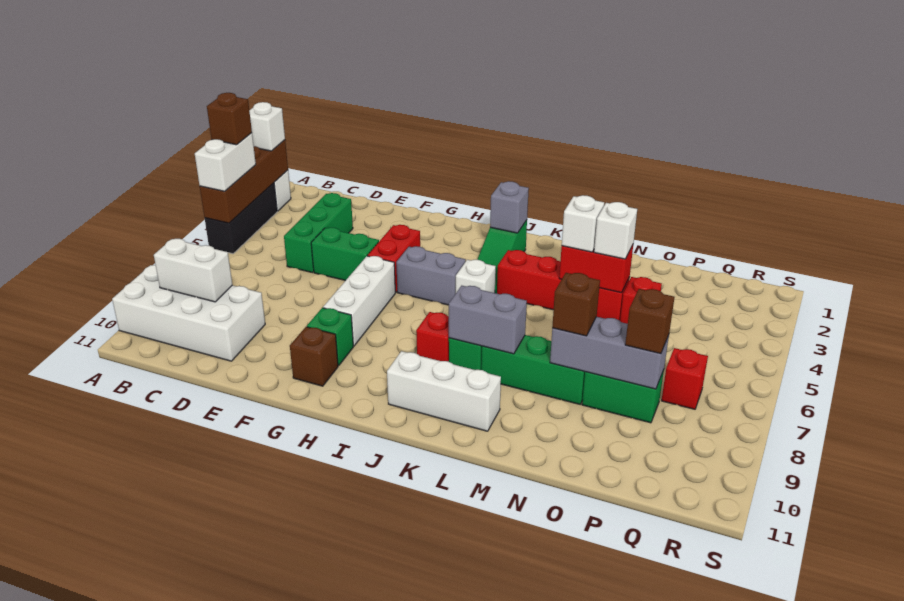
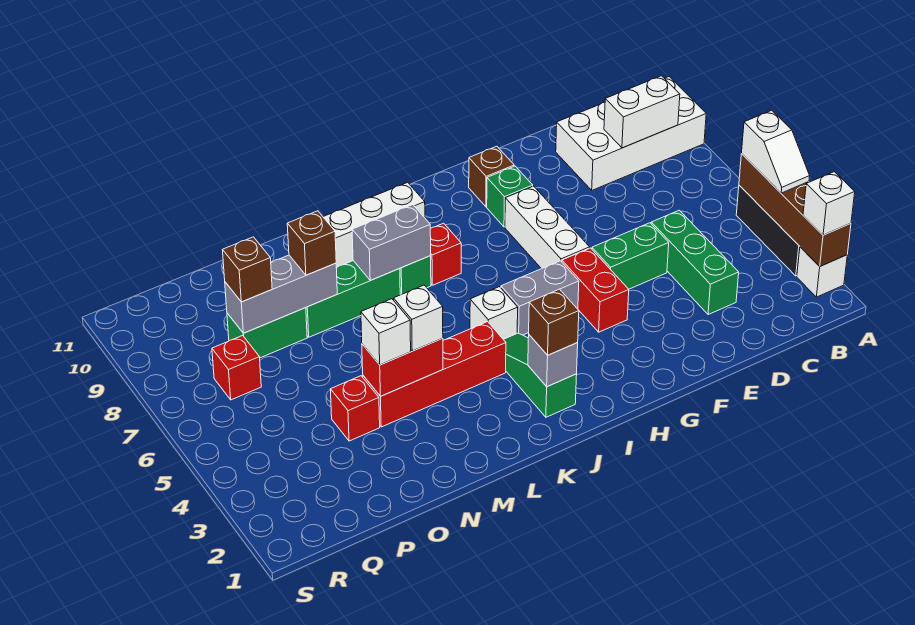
white 1x2 brick [195,133,256,191] -> white 1x2 slope [742,110,810,193]
brown 1x1 brick [207,93,252,145] -> brown 1x1 brick moved to [529,289,579,355]

